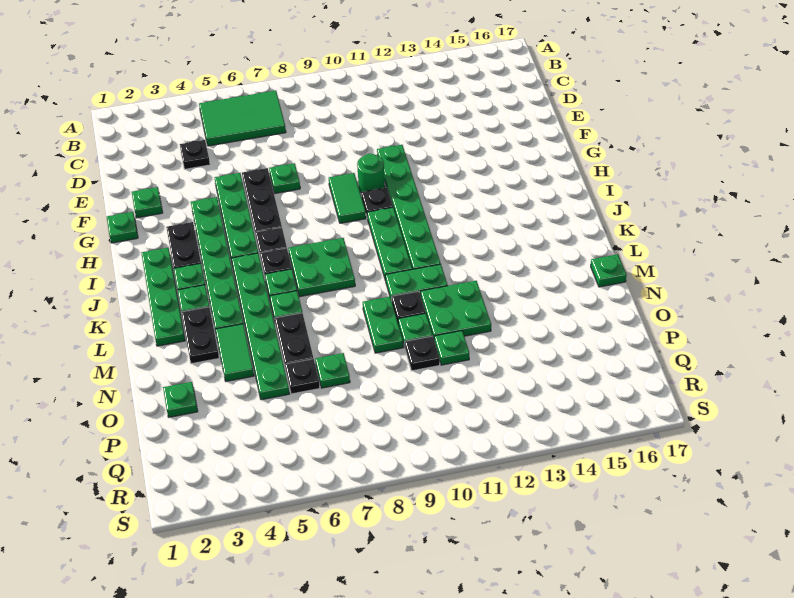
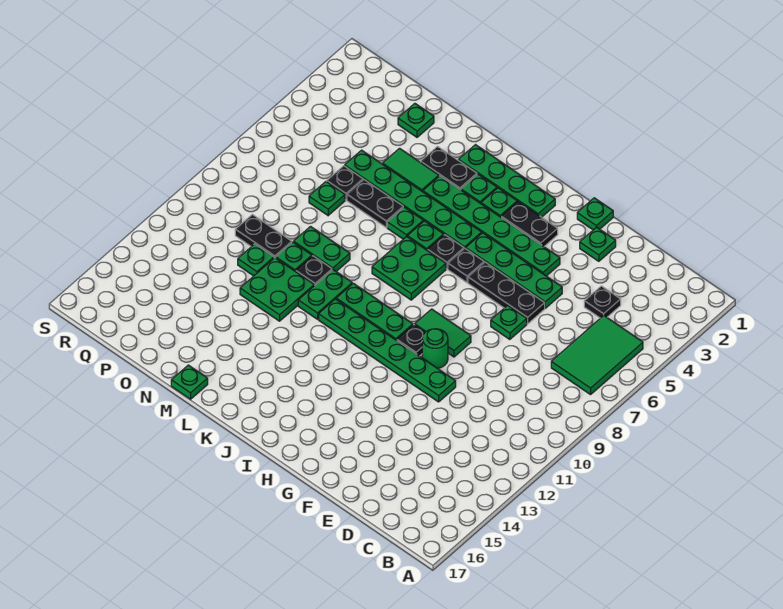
black 1x1 plate [405,336,440,371] -> black 1x2 plate [235,214,292,258]

